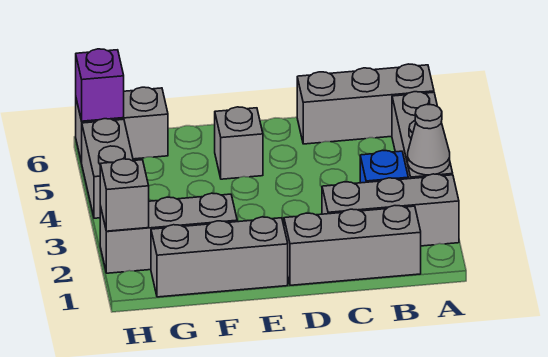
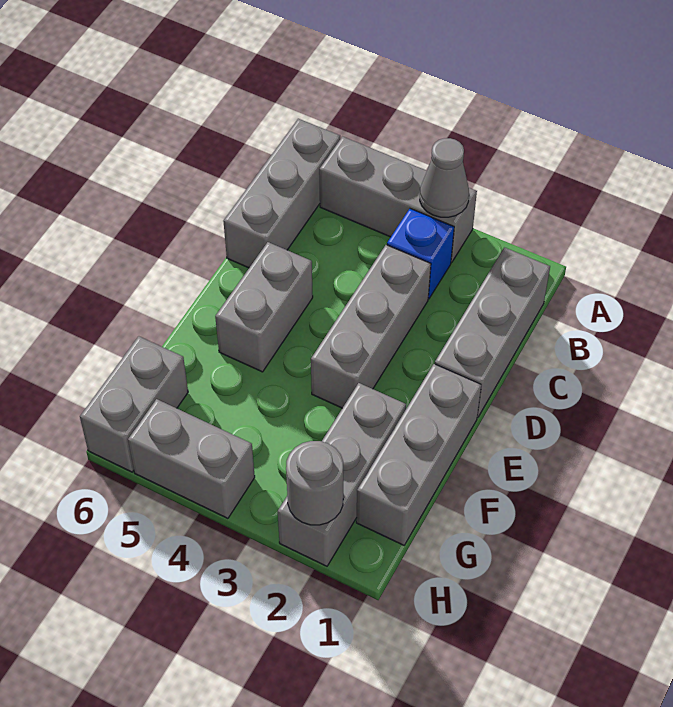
grey 1x3 brick [322,174,459,246] -> grey 1x3 brick moved to [311,245,431,408]
grey 1x1 brick [215,107,263,179] -> grey 1x2 brick [215,242,313,372]
grey 1x1 brick [100,159,149,231] -> grey 1x1 round brick [286,441,343,525]
purple 1x1 brick [76,49,124,121] -> none

